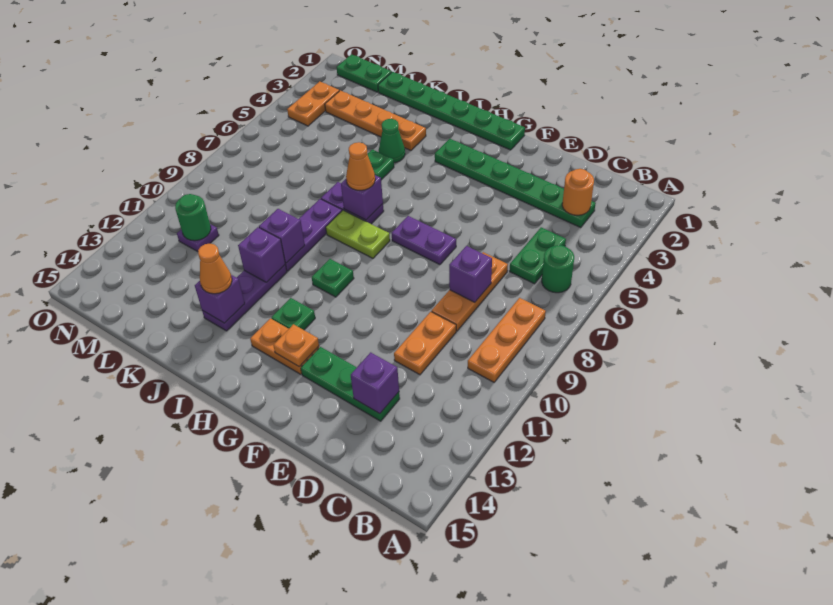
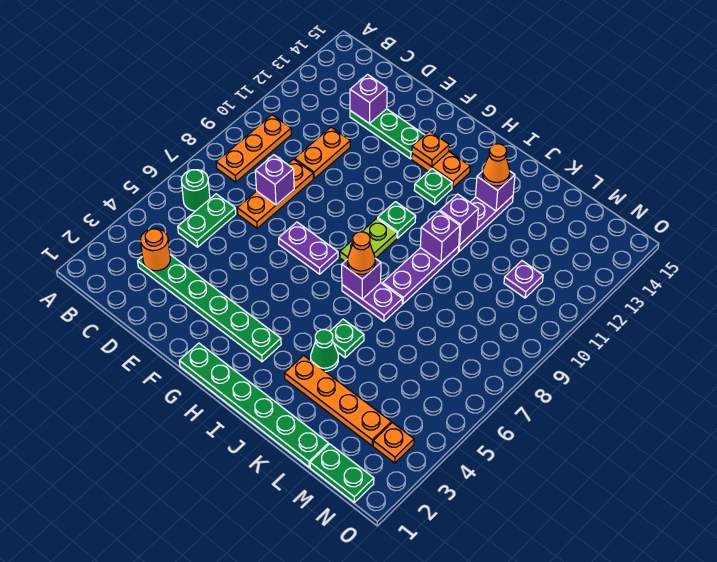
lime 1x2 plate [326,210,390,258] -> lime 1x2 plate turned to [340,218,397,261]
green 1x1 round brick [175,194,211,241] -> none
orange 1x2 plate [287,81,339,126] -> orange 1x1 plate [373,423,414,463]

